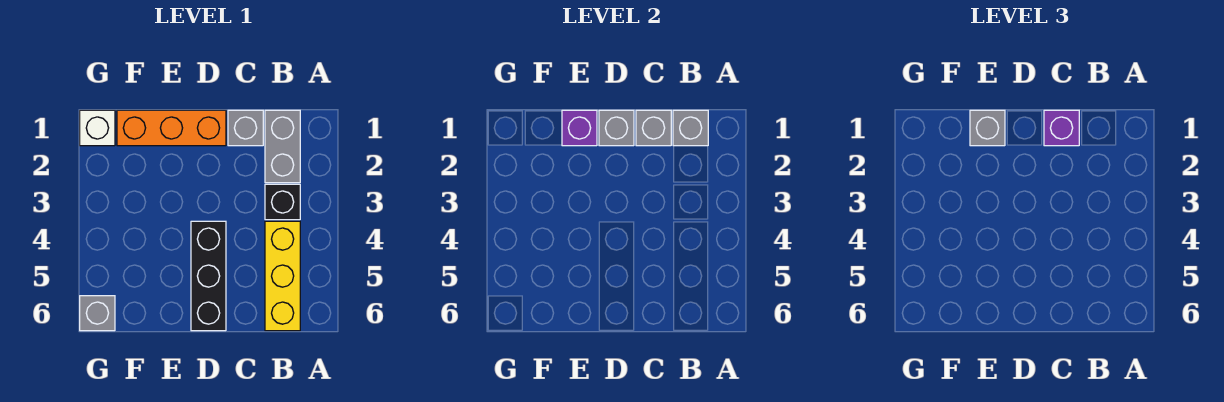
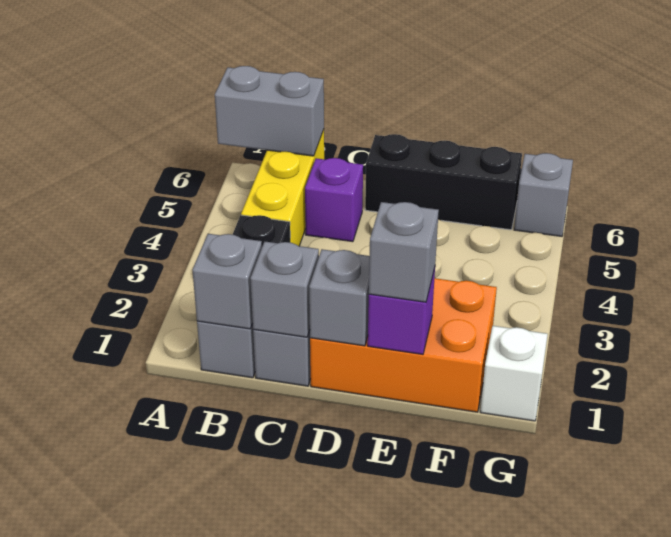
none -> grey 1x2 brick [215,66,324,156]
purple 1x1 brick [1044,110,1079,146] -> purple 1x1 brick moved to [305,158,363,242]
orange 1x3 brick [117,110,226,146] -> orange 2x3 brick [310,278,497,412]
black 1x3 brick [191,221,226,331] -> black 1x3 brick turned to [365,134,522,230]

